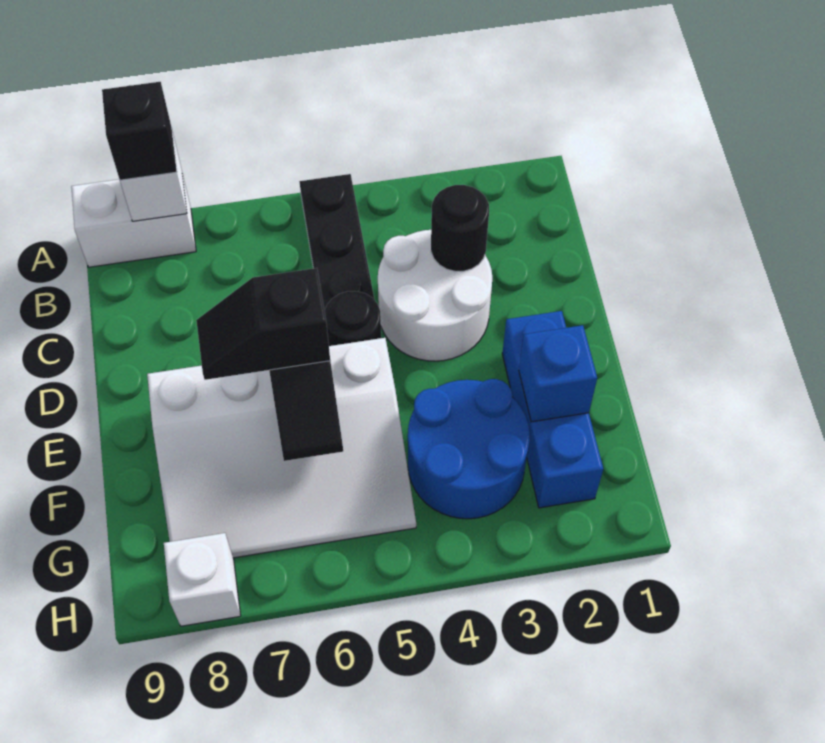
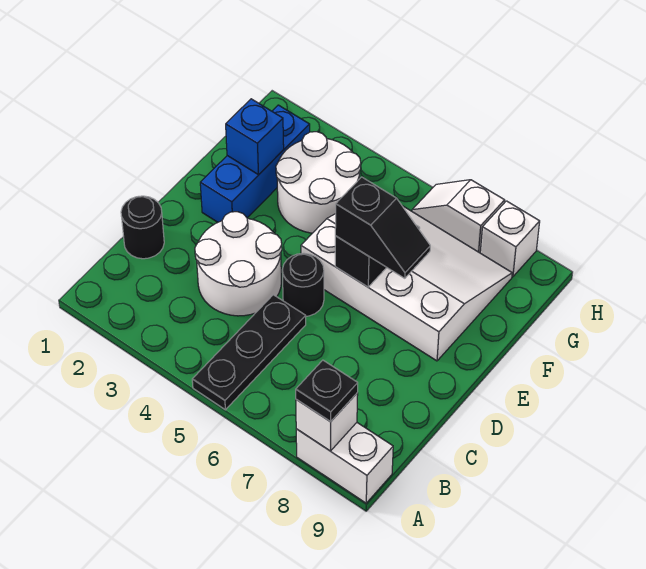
black 1x1 brick [102,82,177,180] -> black 1x1 plate [296,360,358,422]
black 1x1 round brick [431,185,489,271] -> black 1x1 round brick moved to [121,196,164,259]
blue 2x2 round brick [408,379,530,519] -> white 2x2 round brick [276,132,361,233]
none -> white 1x2 slope [412,180,505,253]

